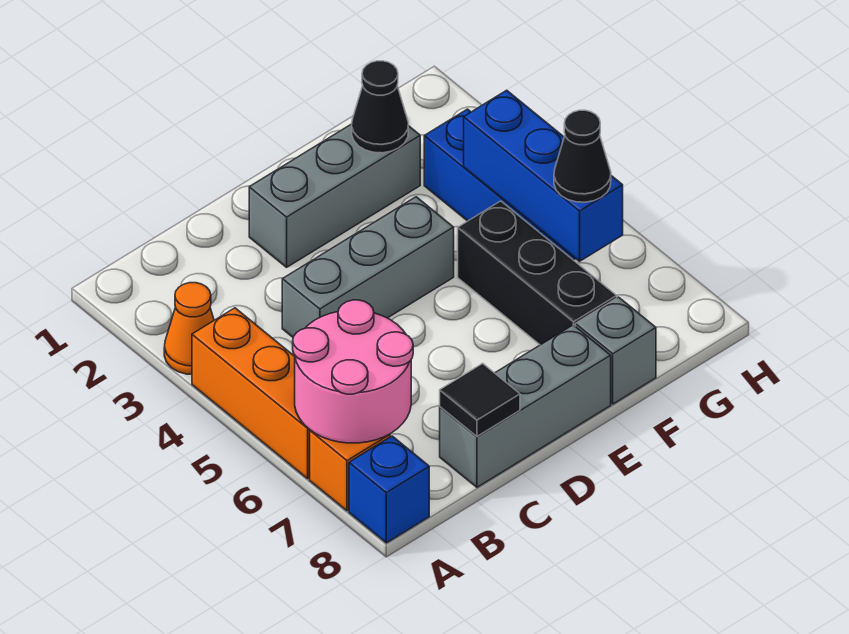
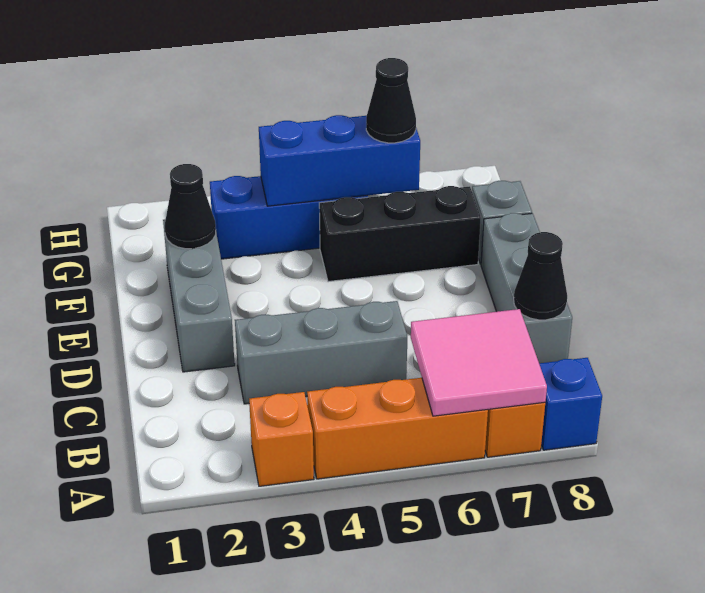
orange 1x1 cone [164,283,214,374] -> orange 1x1 brick [249,392,314,486]
pink 2x2 round brick [293,300,413,443] -> pink 2x2 tile [411,309,547,416]
grey 1x3 brick [282,197,454,337] -> grey 1x3 brick turned to [235,301,407,404]
black 1x1 tile [440,363,520,436] -> black 1x1 cone [514,232,567,320]

